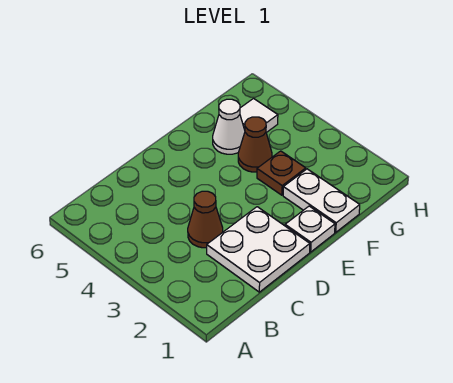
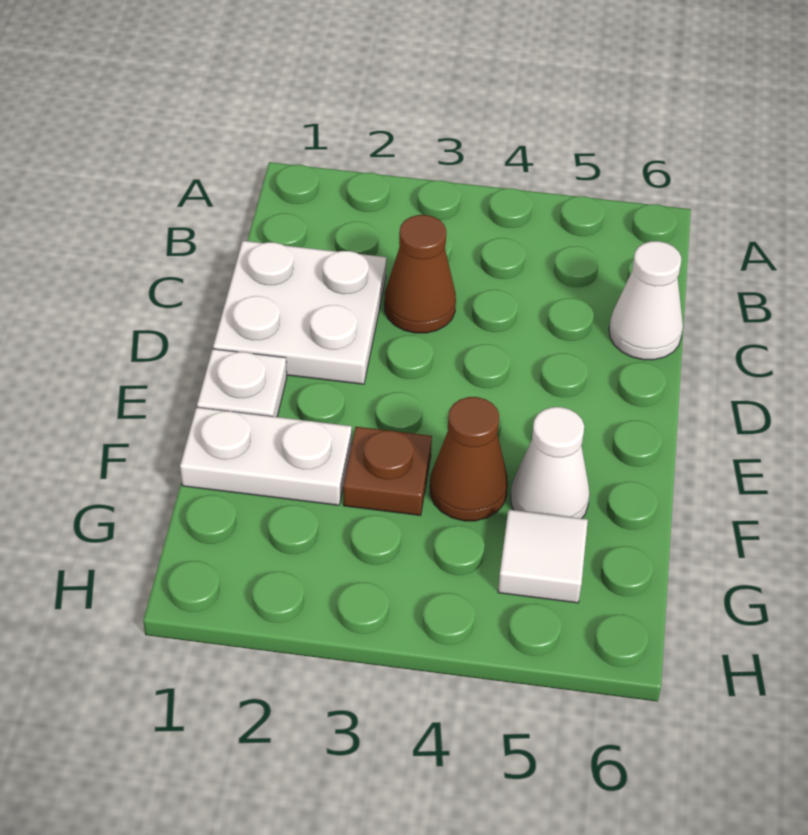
none -> white 1x1 cone [609,241,683,360]

